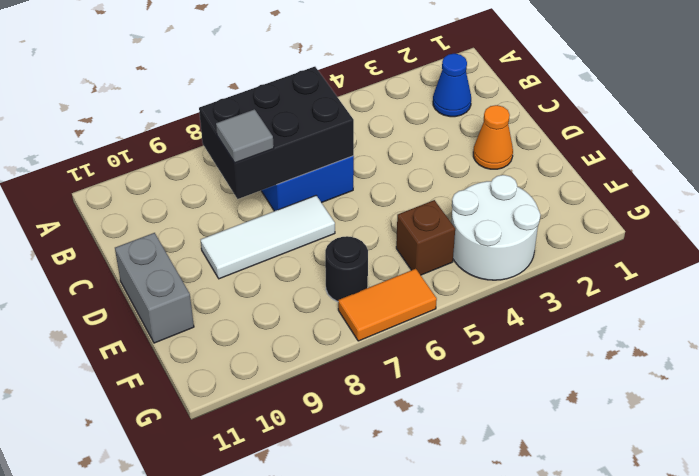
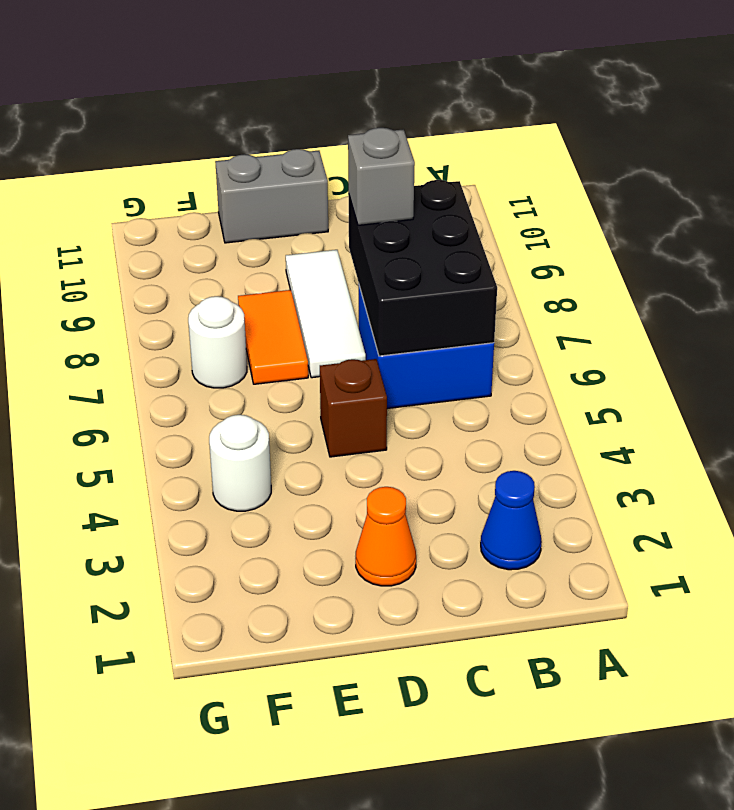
grey 1x1 tile [216,109,274,163] -> grey 1x1 brick [348,128,415,225]
white 2x2 round brick [451,175,540,280] -> white 1x1 round brick [209,415,271,511]
brown 1x1 brick [396,200,455,275] -> brown 1x1 brick moved to [320,359,387,457]
black 1x1 round brick [325,236,368,302] -> white 1x1 round brick [188,296,247,388]
orange 1x2 tile [338,269,437,341] -> orange 1x2 tile moved to [238,290,308,384]

